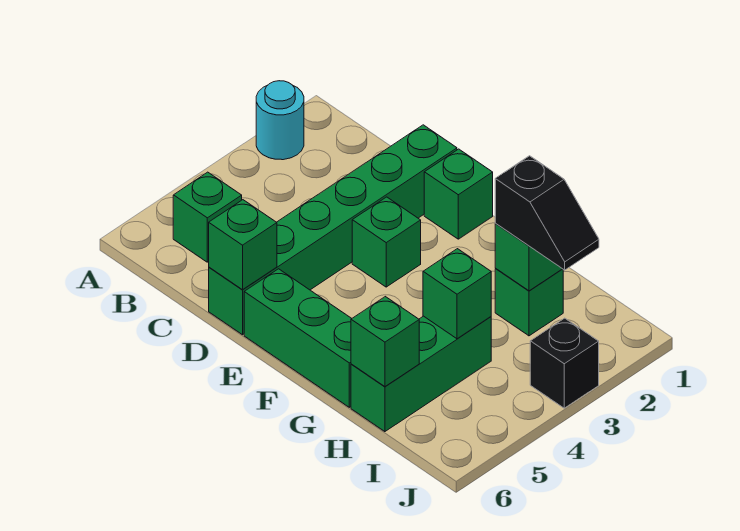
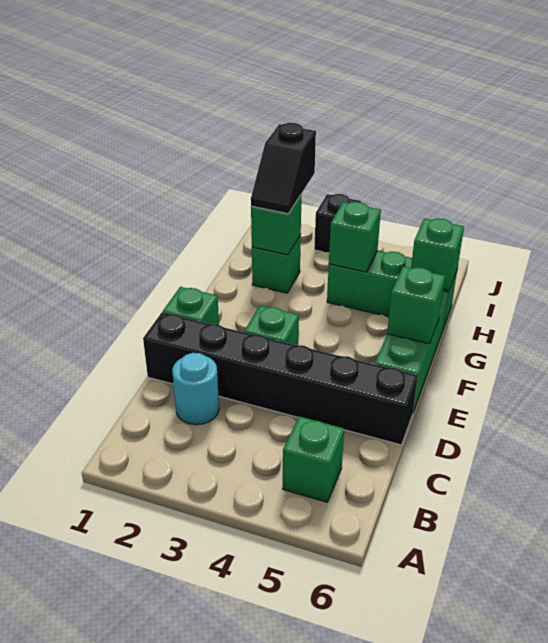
cyan 1x1 round brick [256,81,304,160] -> cyan 1x1 round brick moved to [172,353,219,425]
green 1x6 brick [209,125,457,335] -> black 1x6 brick [143,312,418,445]
green 1x1 brick [209,200,277,290] -> green 1x1 brick moved to [387,267,445,344]
black 1x2 slope [495,156,599,270] -> black 1x2 slope turned to [251,123,316,214]

